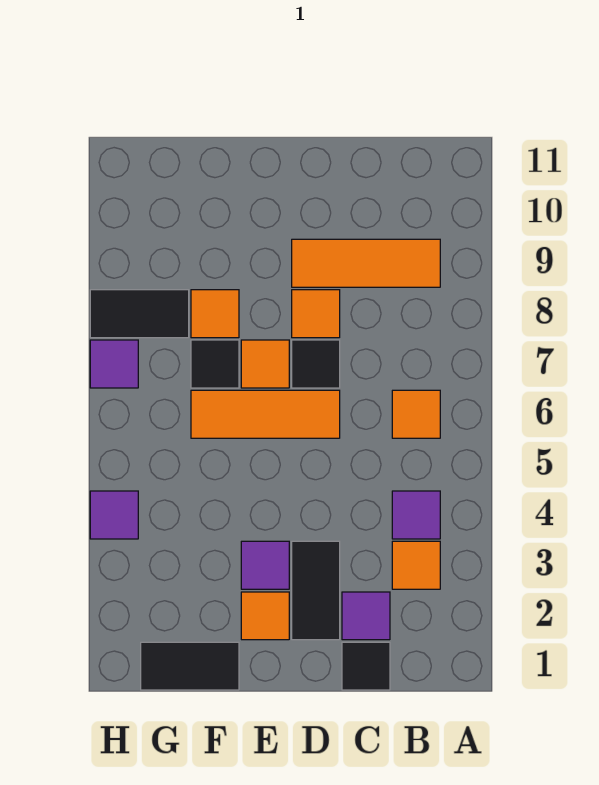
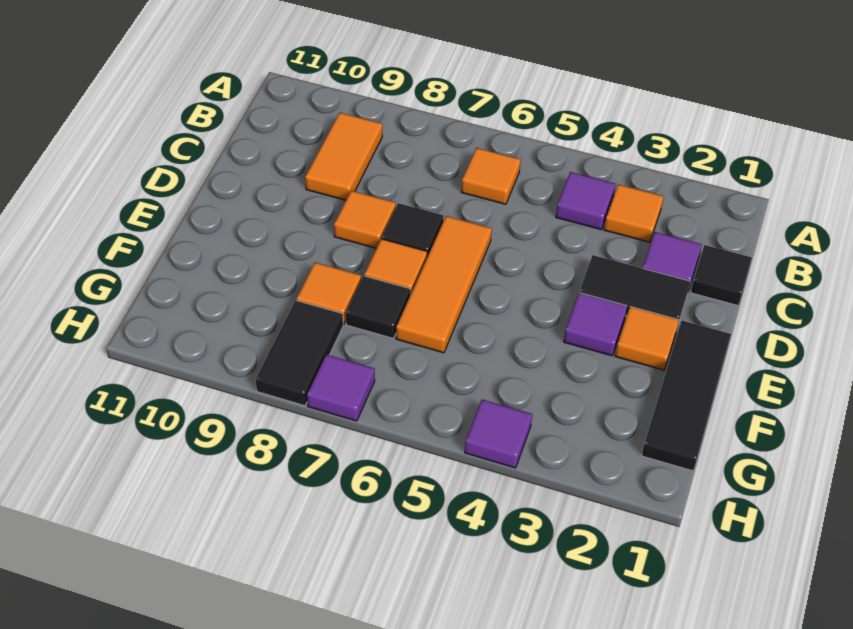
orange 1x3 tile [292,239,440,287] -> orange 1x2 tile [305,113,382,200]
black 1x2 tile [141,642,239,690] -> black 1x3 tile [642,321,731,471]

